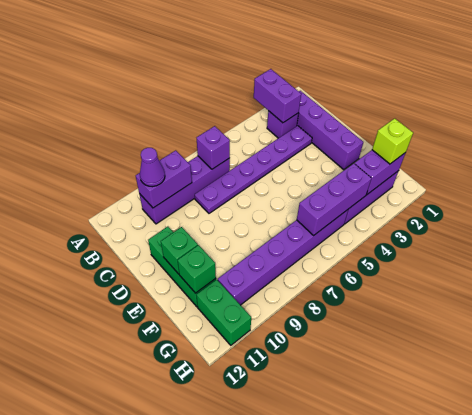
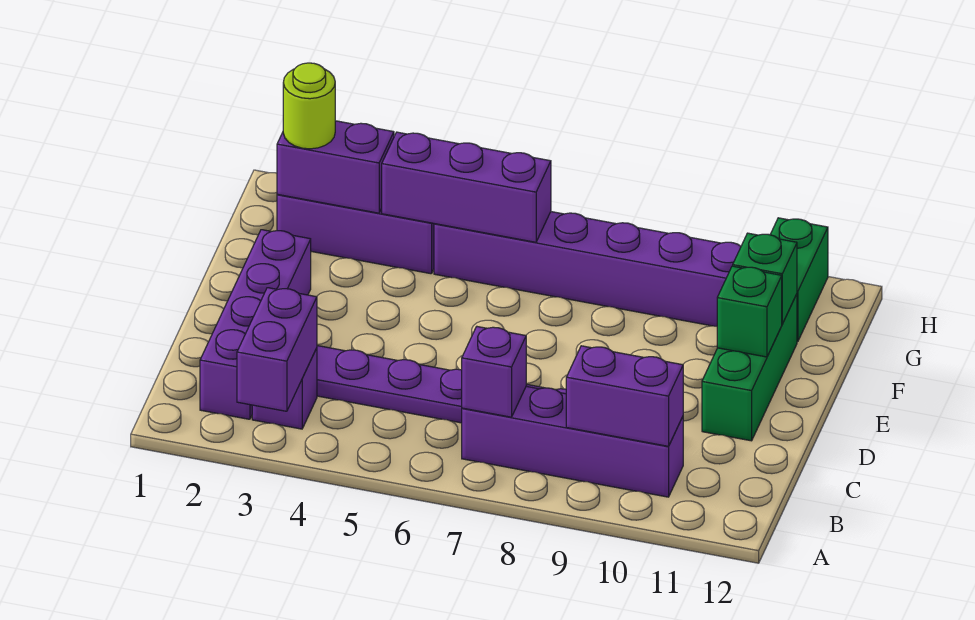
purple 1x1 cone [140,148,165,187] -> none
lime 1x1 brick [372,118,413,164] -> lime 1x1 round brick [283,63,335,149]

